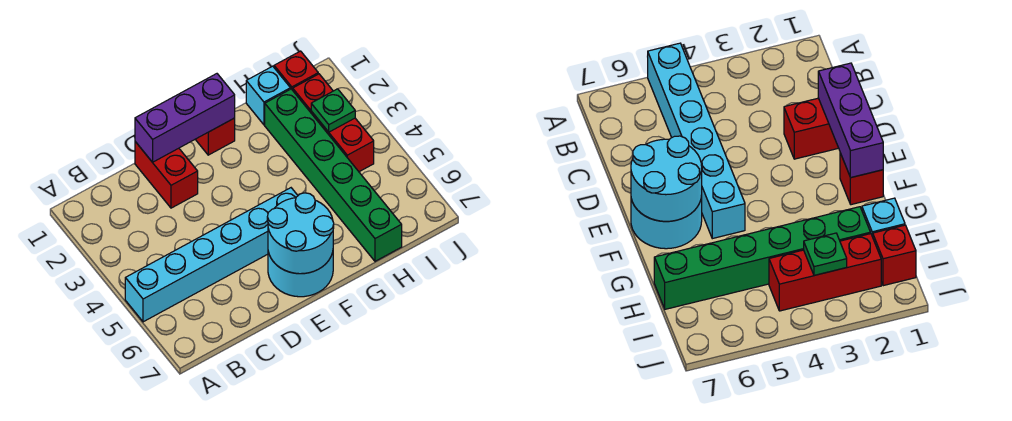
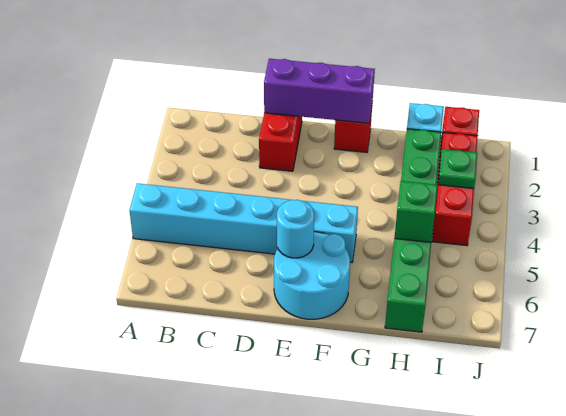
cyan 2x2 round brick [267,193,334,274] -> cyan 1x1 round brick [277,200,314,258]
none -> green 1x1 brick [395,181,438,242]

